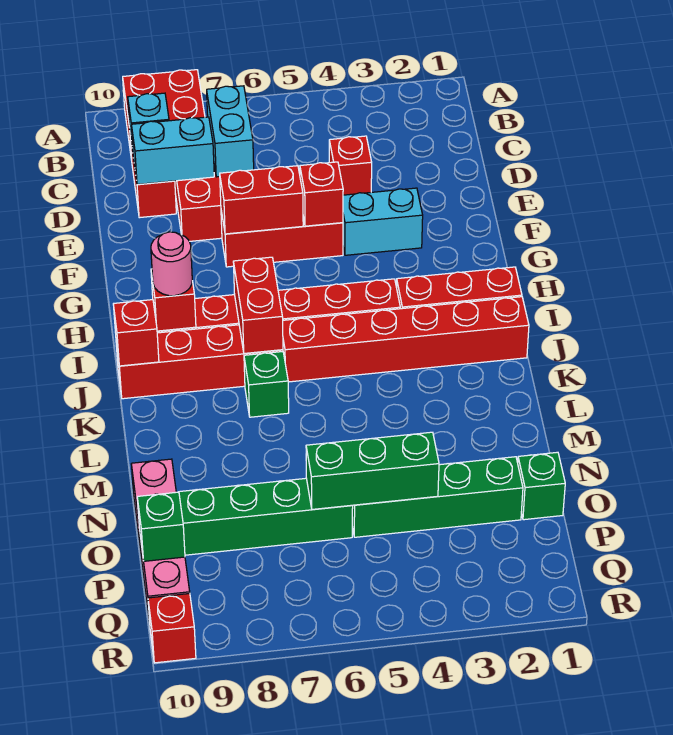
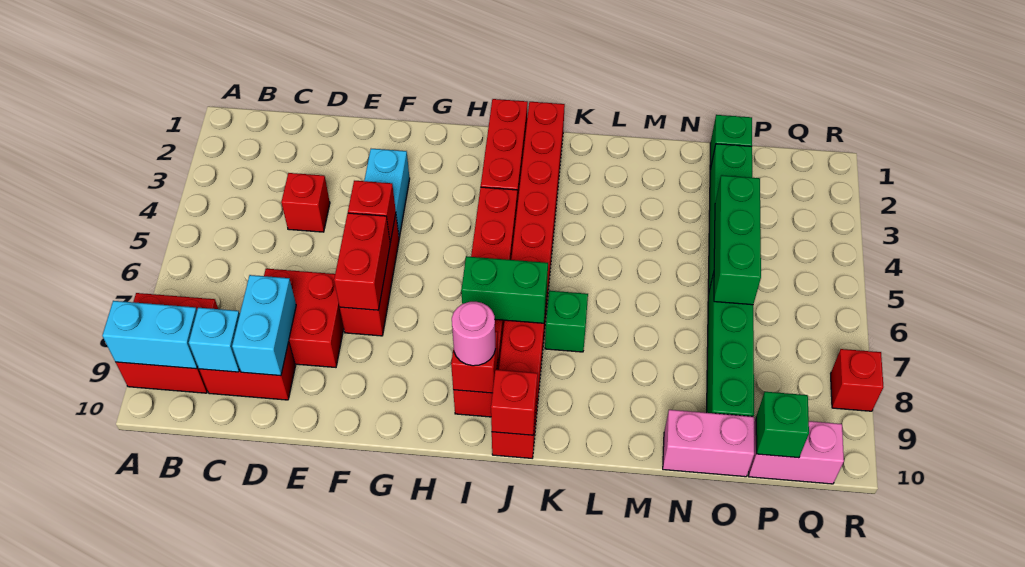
cyan 1x2 brick [207,86,254,177] -> cyan 1x2 brick moved to [102,301,198,369]
red 1x2 brick [233,257,283,354] -> green 1x2 brick [461,256,548,323]
red 1x1 brick [148,594,196,663] -> red 1x1 brick moved to [831,349,883,411]

